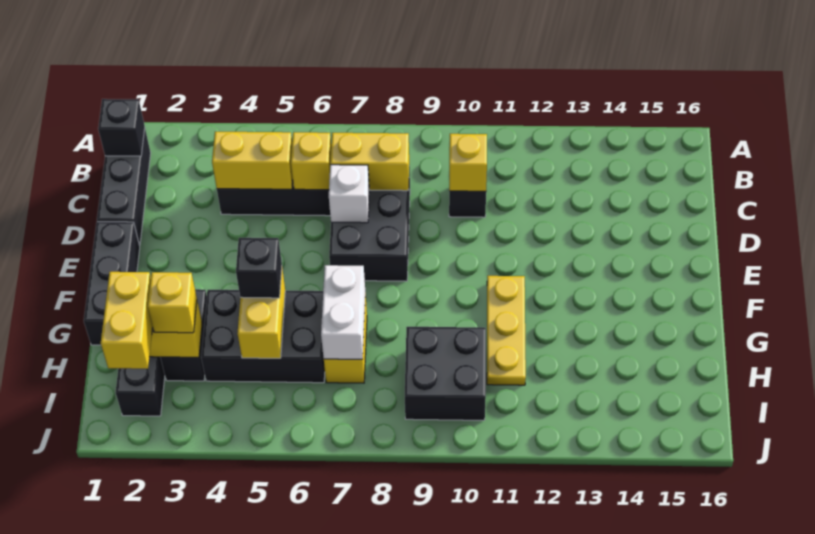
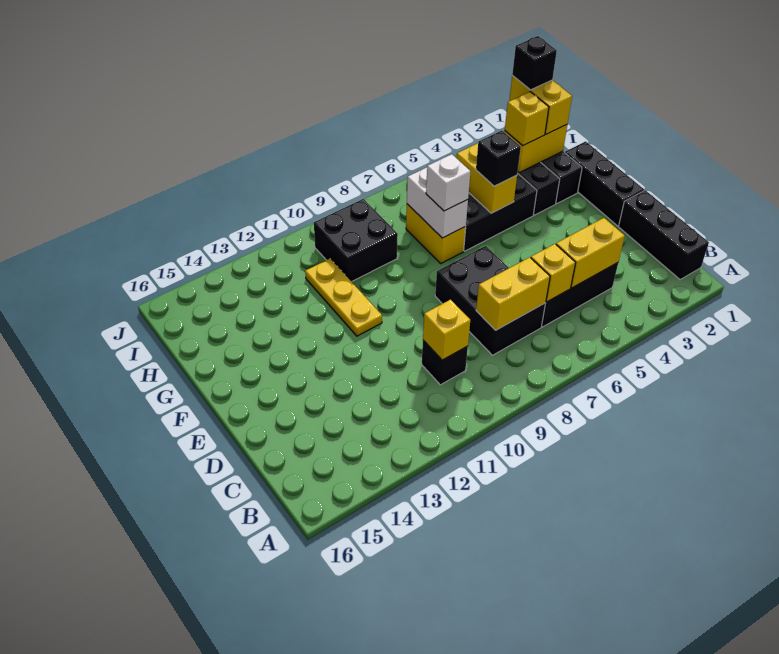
black 1x1 brick [98,99,145,156] -> black 1x1 brick moved to [512,36,557,90]
white 1x1 brick [329,165,370,223] -> white 1x1 brick moved to [426,154,471,211]

